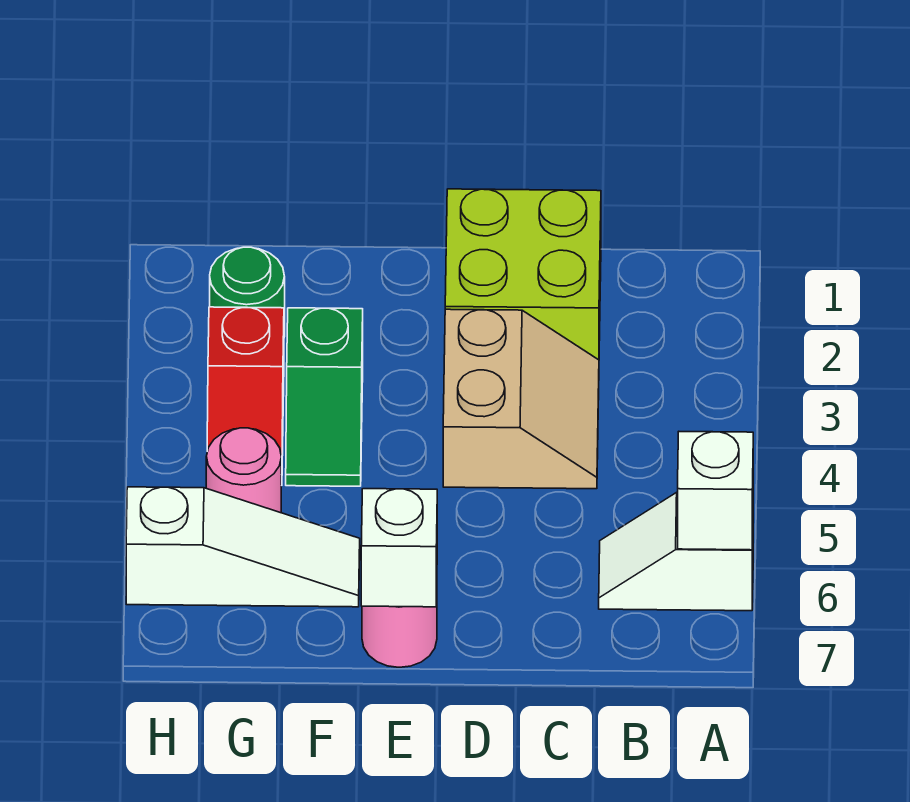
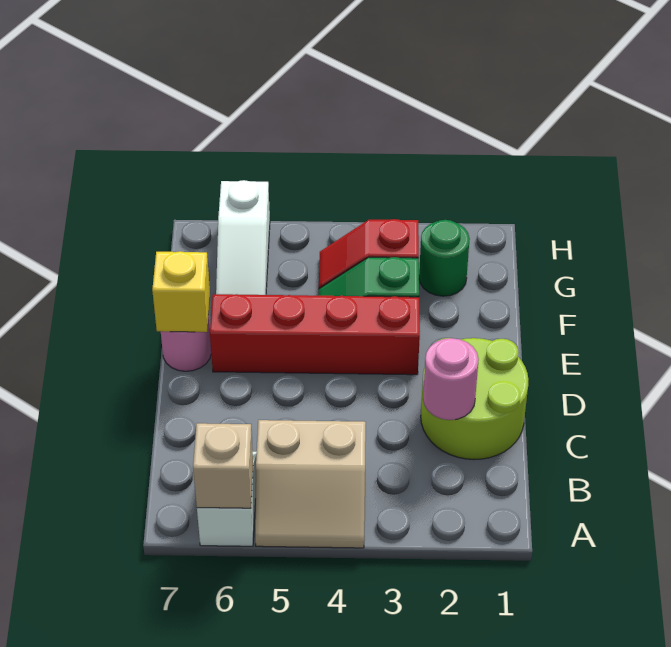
white 1x1 brick [678,432,753,550] -> tan 1x1 brick [193,423,253,508]
lime 2x2 brick [445,189,601,360] -> lime 2x2 round brick [421,338,529,460]
tan 2x2 slope [443,309,599,489] -> tan 2x2 slope moved to [255,420,366,548]
none -> red 1x4 brick [210,294,420,375]
white 1x1 brick [361,489,437,607] -> yellow 1x1 brick [152,251,210,332]
pink 1x1 round brick [206,428,281,513] -> pink 1x1 round brick moved to [423,338,479,420]

